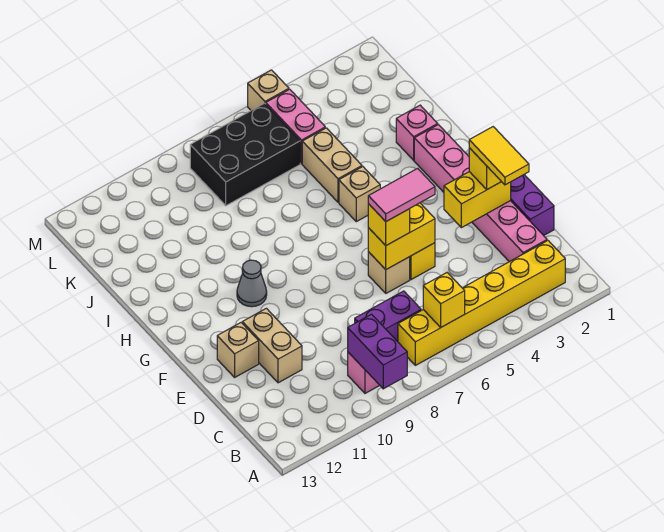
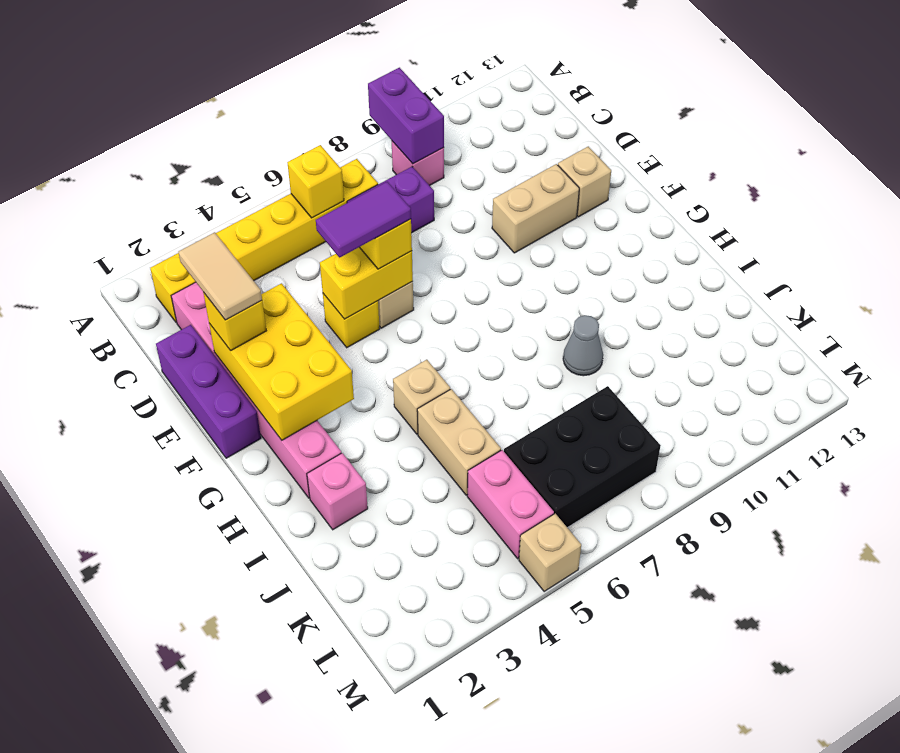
yellow 1x2 tile [469,127,529,185] -> tan 1x2 tile [178,232,262,320]
tan 1x2 brick [242,308,302,383] -> tan 1x2 brick turned to [492,164,579,253]
yellow 1x2 brick [444,172,511,228] -> yellow 2x3 brick [209,283,354,440]
pink 1x2 tile [368,169,435,221] -> purple 1x2 tile [316,182,411,258]
grey 1x1 cone [237,260,267,307] -> grey 1x1 cone moved to [563,315,603,376]

